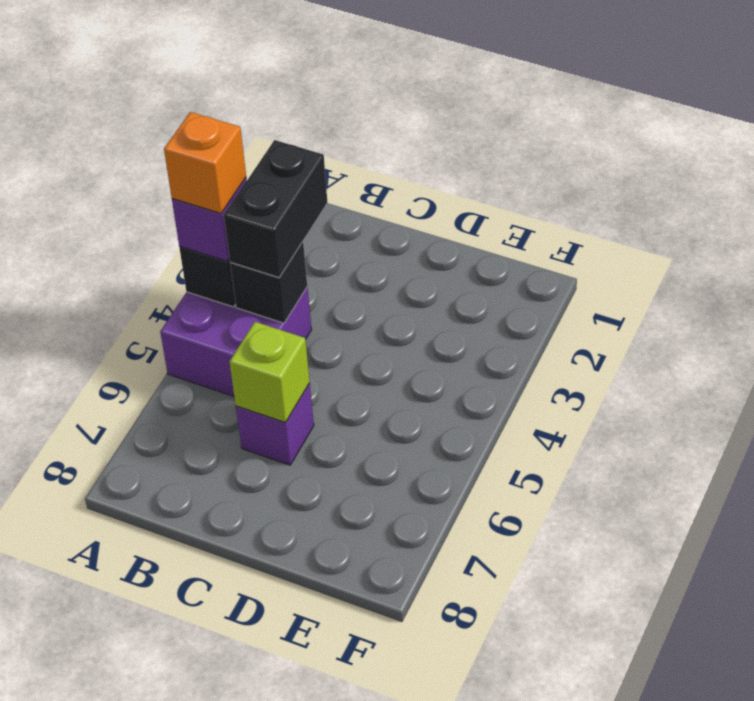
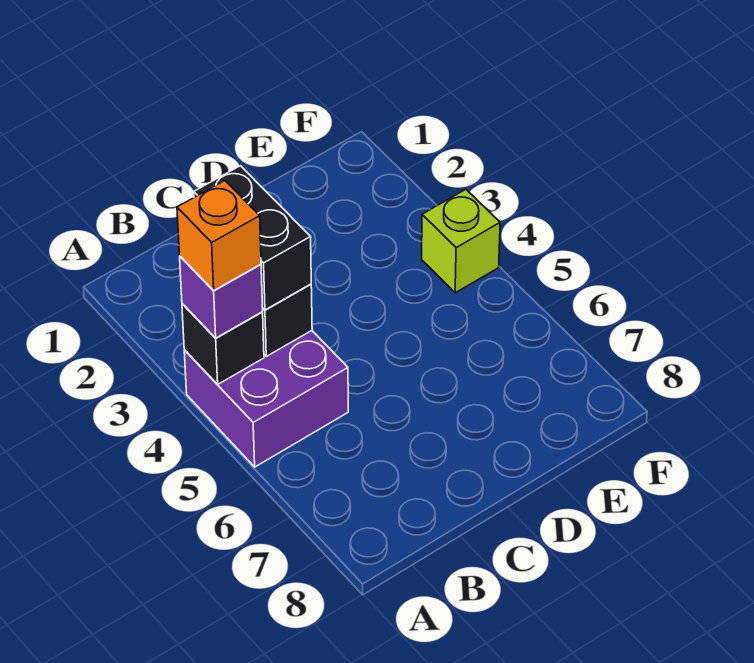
purple 1x1 brick [236,384,314,465] -> none
lime 1x1 brick [230,322,310,422] -> lime 1x1 brick moved to [422,189,500,293]

